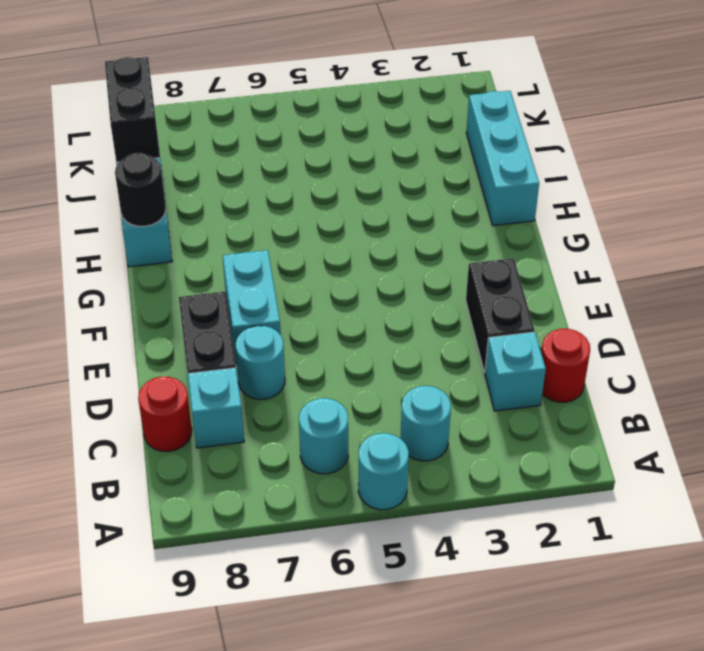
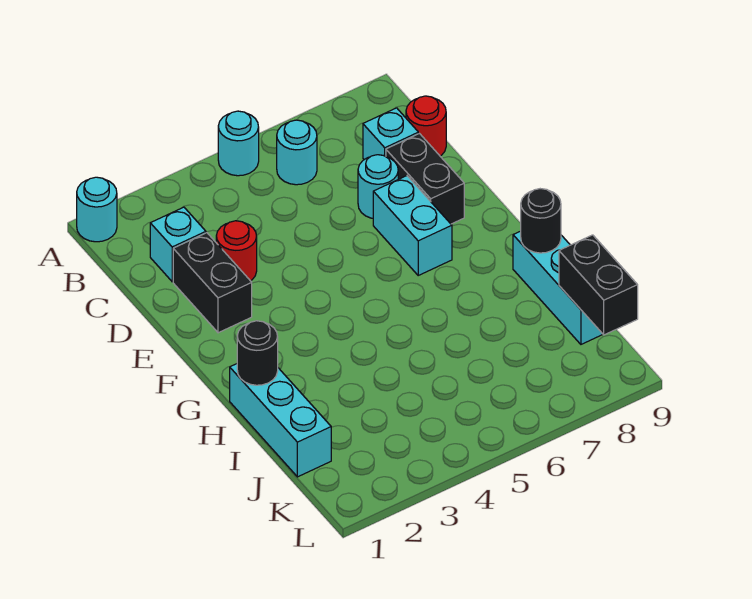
cyan 1x1 round brick [401,386,451,461] -> cyan 1x1 round brick moved to [77,177,117,242]
red 1x1 round brick [541,329,590,402] -> red 1x1 round brick moved to [216,221,257,281]
none -> black 1x1 round brick [237,321,278,385]

